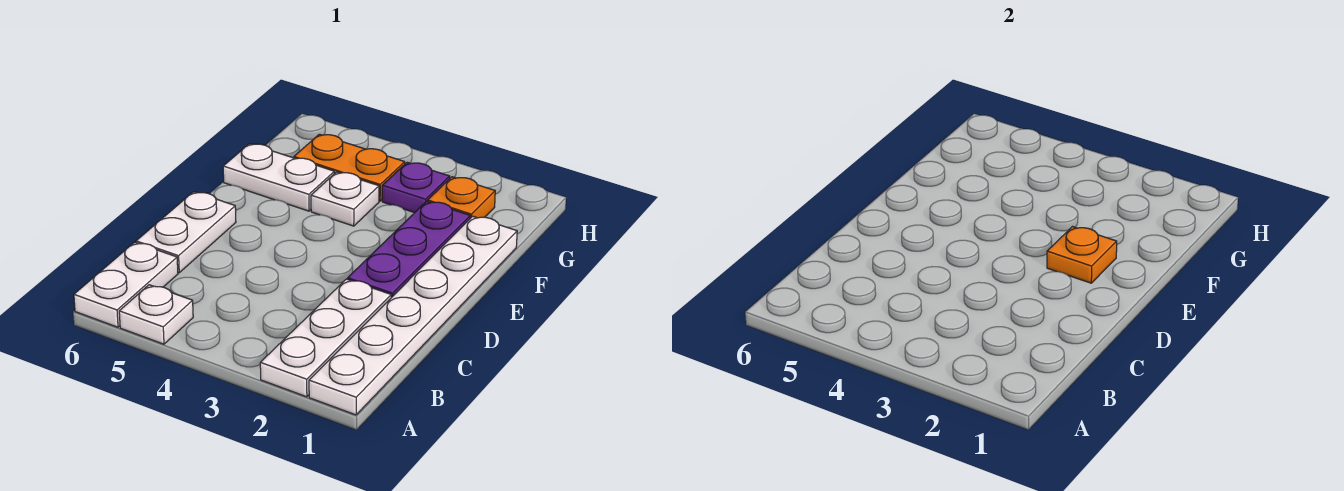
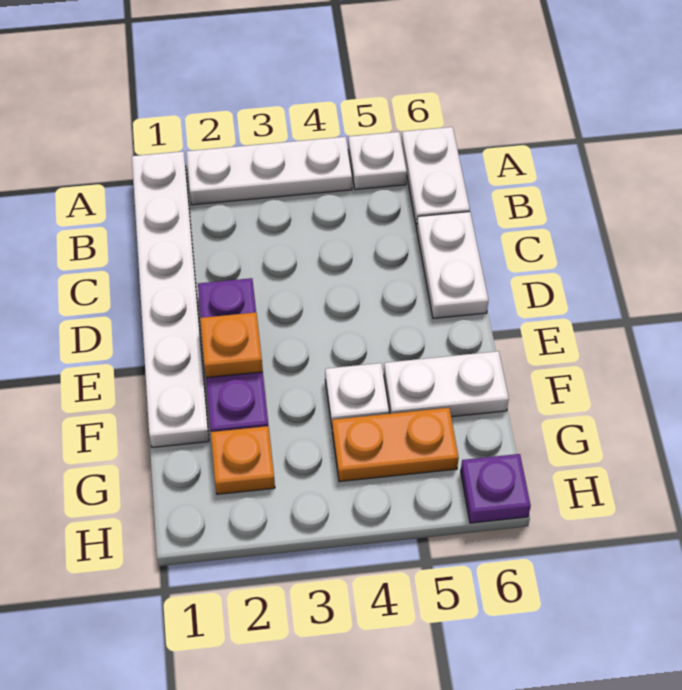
white 1x3 plate [260,279,391,397] -> white 1x3 plate turned to [186,137,352,205]
purple 1x1 plate [382,162,450,213] -> purple 1x1 plate moved to [461,454,531,523]

